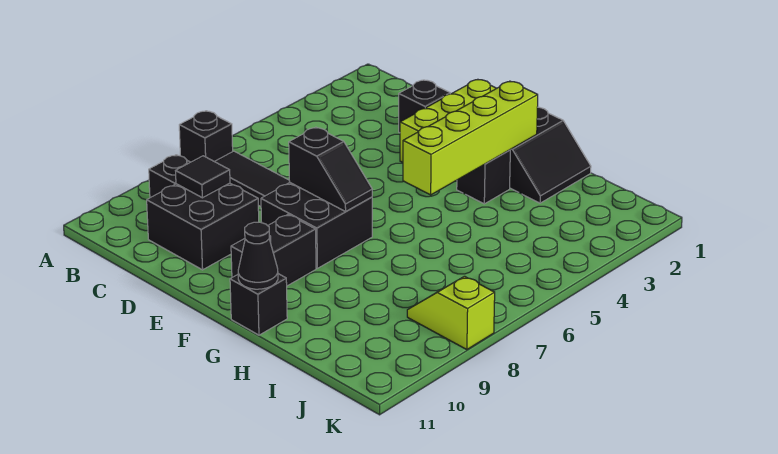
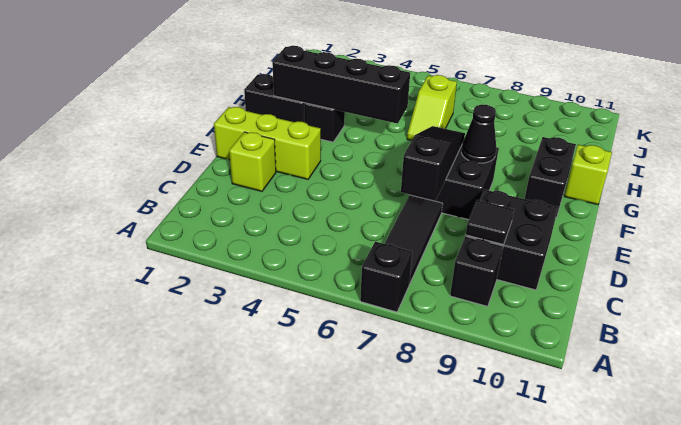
black 1x1 brick [399,80,450,133] -> lime 1x1 brick [229,132,276,191]
black 1x2 slope [289,127,372,212] -> black 1x3 slope [401,126,465,201]
black 1x2 brick [231,215,316,286] -> black 1x2 brick turned to [525,137,576,217]
lime 1x4 brick [403,81,538,195] -> black 1x4 brick [272,46,410,124]
black 1x1 brick [230,274,287,335] -> lime 1x1 brick [564,145,612,205]
black 1x1 cone [238,222,278,289] -> black 1x1 cone moved to [461,104,496,163]
lime 1x2 slope [407,276,495,350] -> lime 1x2 slope moved to [407,75,457,140]

